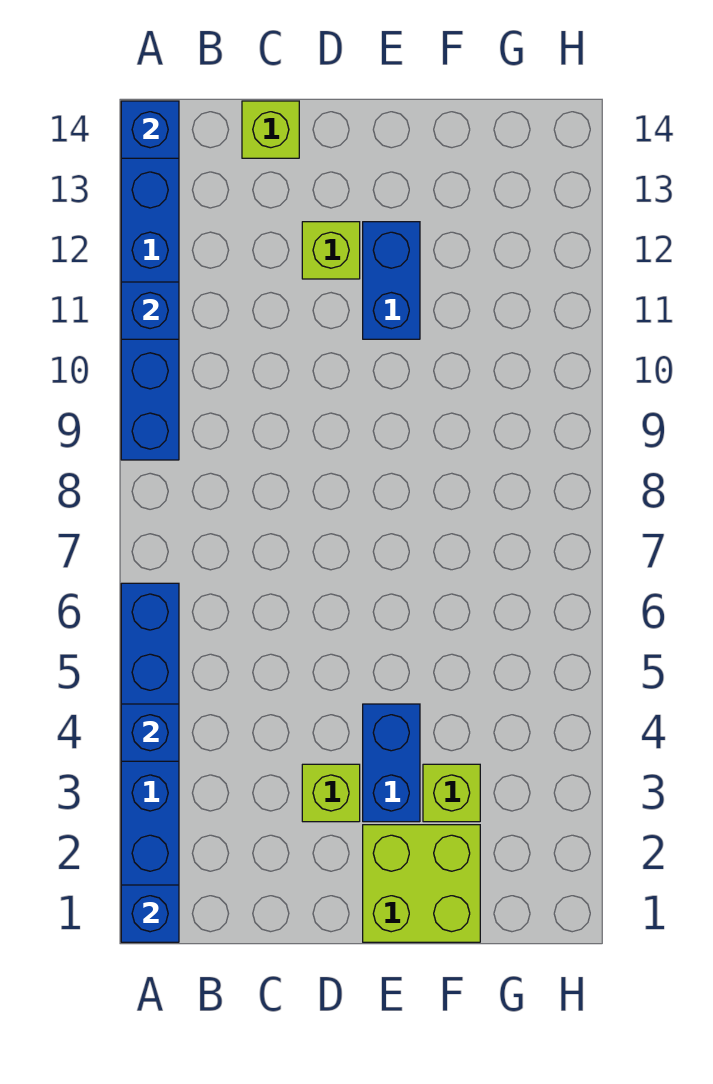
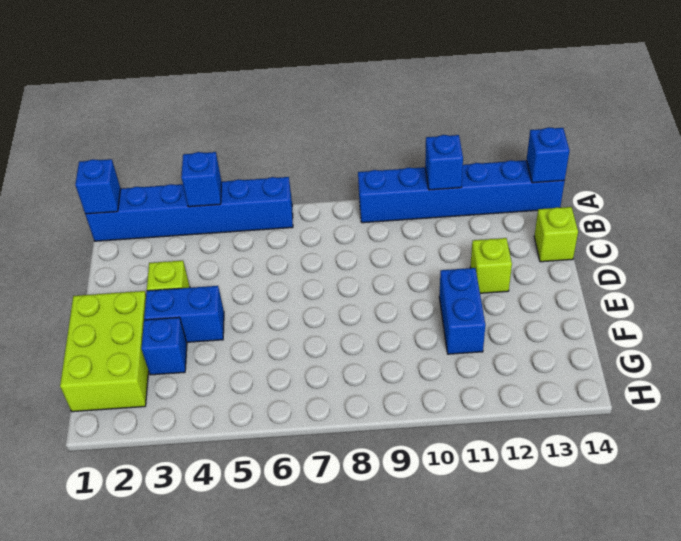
lime 2x2 brick [363,825,480,942] -> lime 2x3 brick [60,291,149,412]
blue 1x2 brick [363,222,420,339] -> blue 1x2 brick turned to [439,268,485,354]
lime 1x1 brick [423,764,480,822] -> blue 1x1 brick [141,317,187,375]

